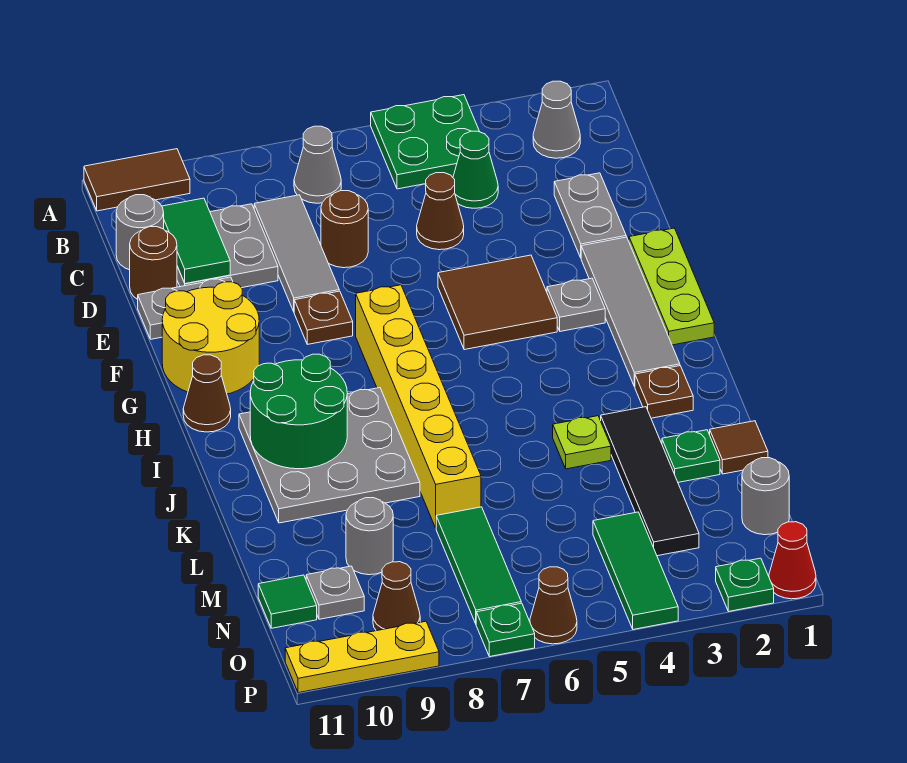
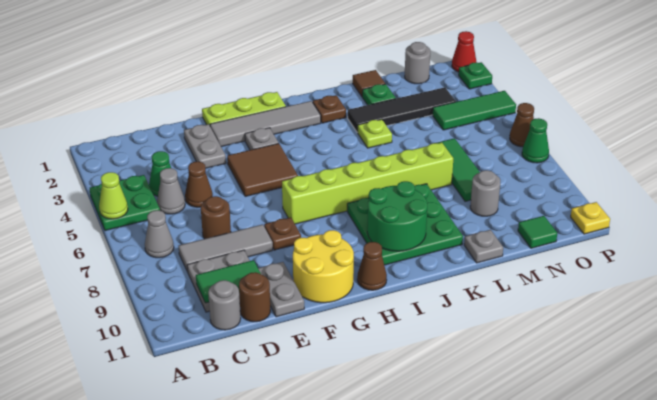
none -> lime 1x1 cone [99,172,128,219]
brown 1x2 tile [84,149,190,211] -> none
grey 1x1 cone [533,81,580,158] -> grey 1x1 cone moved to [157,168,185,214]
grey 1x2 plate [554,173,626,258] -> grey 1x2 plate turned to [184,124,226,168]
yellow 1x6 brick [356,285,481,528] -> lime 1x6 brick [282,143,453,224]
grey 3x3 plate [239,388,420,523] -> green 3x3 plate [347,184,463,265]
green 1x3 tile [436,507,521,623] -> green 1x3 tile turned to [437,138,480,201]
grey 1x1 plate [306,566,364,619] -> grey 1x1 plate moved to [464,230,503,263]
brown 1x1 cone [373,562,420,631] -> none
green 1x1 plate [476,603,535,657] -> green 1x1 cone [522,118,549,163]
yellow 1x3 plate [285,621,439,693] -> yellow 1x1 plate [571,202,610,234]

